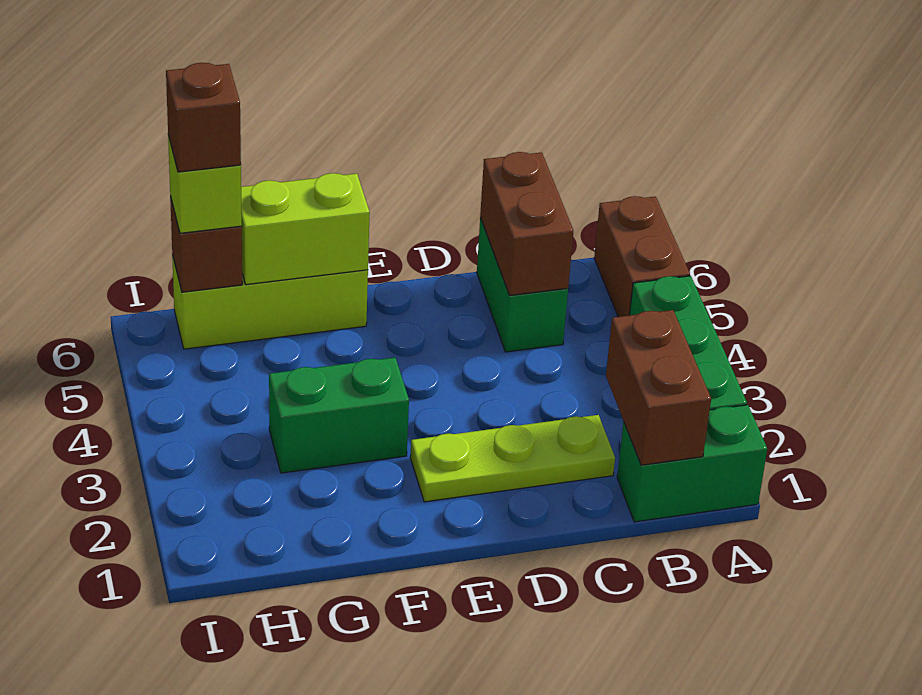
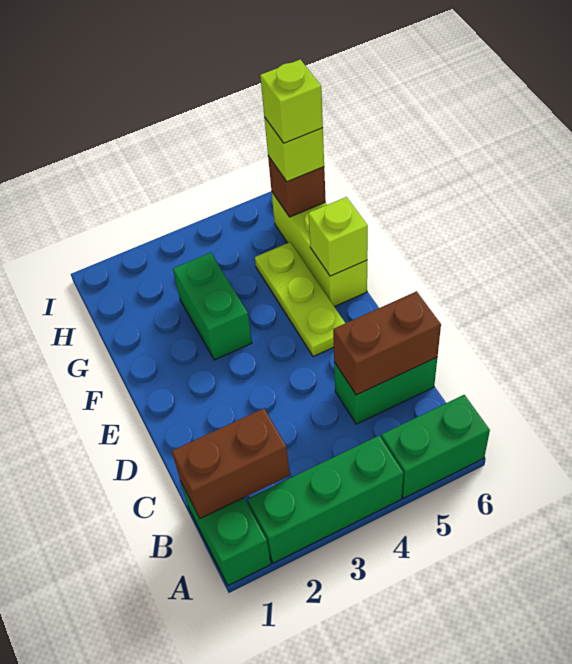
brown 1x2 brick [594,196,690,317] -> green 1x2 brick [381,395,490,498]
lime 1x3 plate [410,415,615,502] -> lime 1x3 plate moved to [255,242,345,357]
lime 1x2 brick [241,173,370,285] -> lime 1x1 brick [308,197,368,276]
brown 1x1 brick [166,63,241,172] -> lime 1x1 brick [260,60,323,143]

